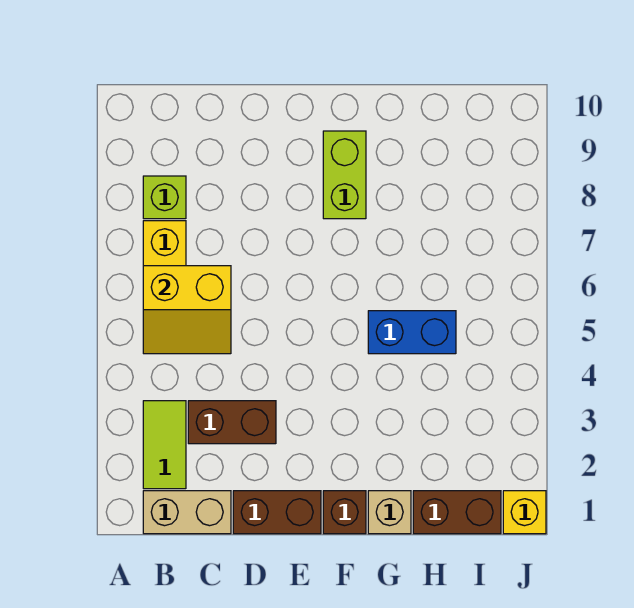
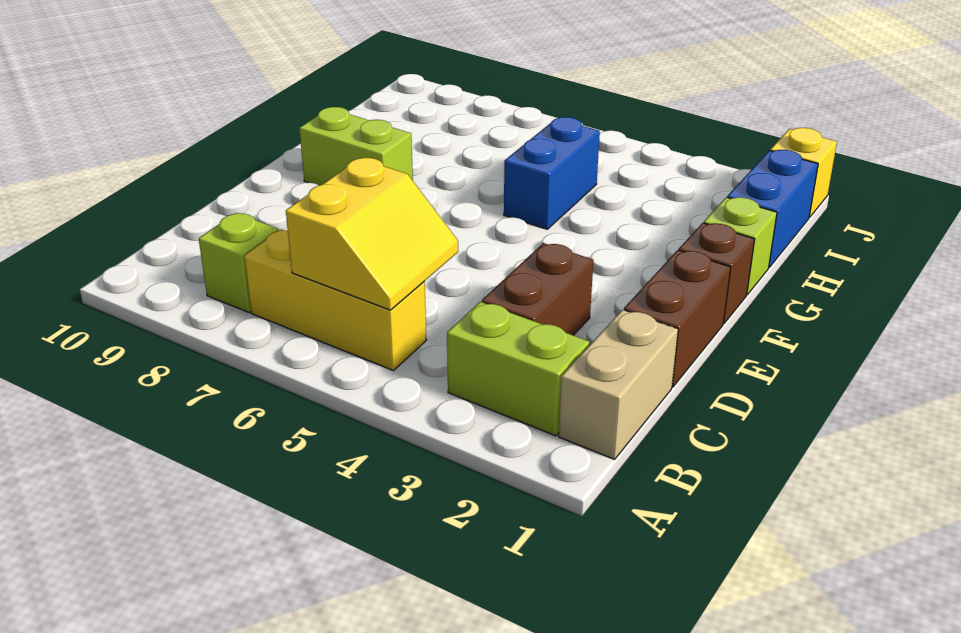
lime 1x2 tile [143,401,186,489] -> lime 1x2 brick [447,302,589,436]
tan 1x1 brick [368,491,411,534] -> lime 1x1 brick [704,197,777,295]
brown 1x2 brick [413,491,501,534] -> blue 1x2 brick [727,150,818,267]

